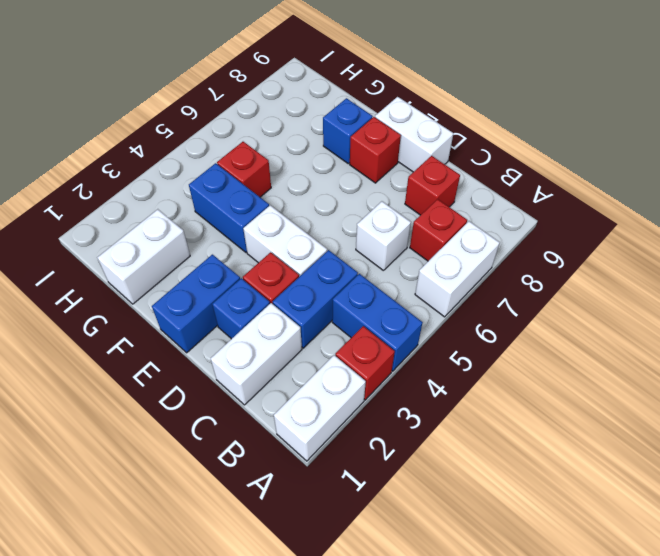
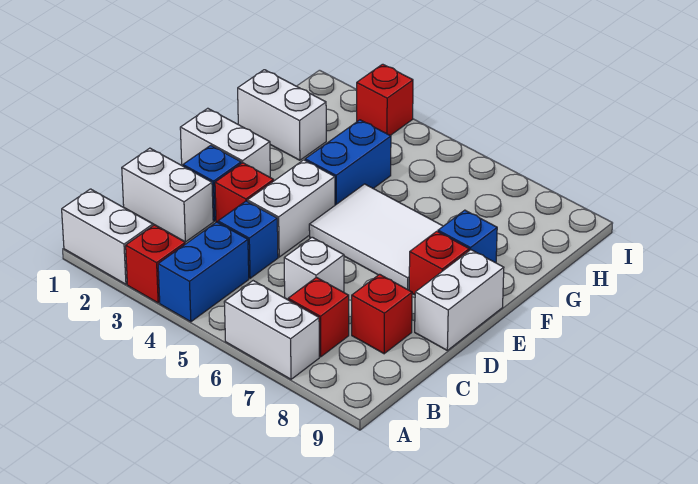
blue 1x2 brick [273,250,358,348] -> blue 1x1 brick [218,201,278,278]
blue 1x2 brick [152,255,240,353] -> white 1x2 brick [180,108,270,177]
none -> white 2x3 tile [309,184,443,290]
red 1x1 brick [217,142,271,197] -> red 1x1 brick moved to [357,64,413,135]

